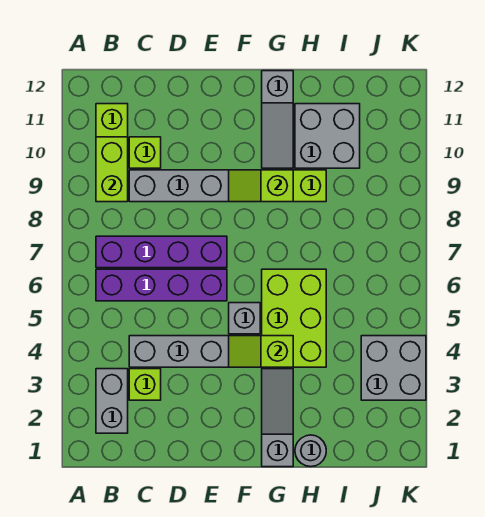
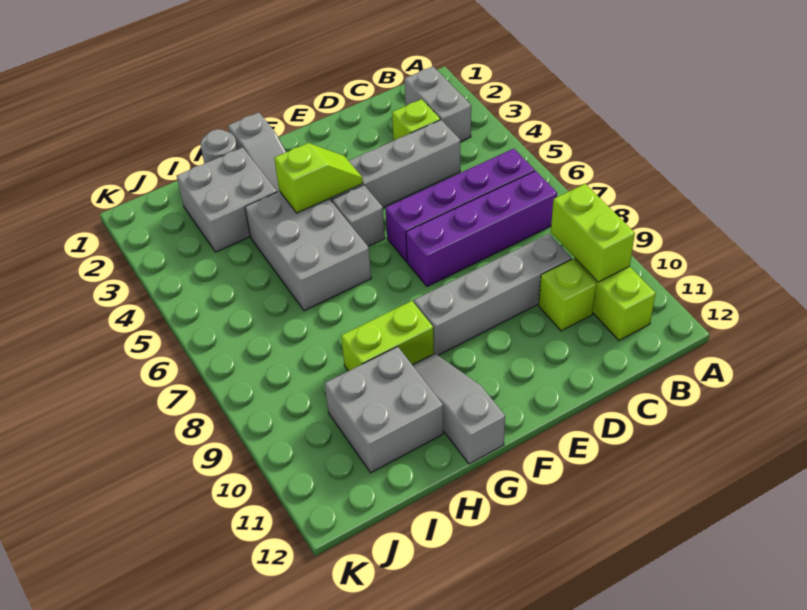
lime 1x2 slope [229,170,293,202] -> none
lime 2x3 brick [262,269,326,367] -> grey 2x3 brick [245,191,371,311]
grey 2x2 brick [361,336,426,400] -> grey 2x2 brick moved to [177,147,277,252]

